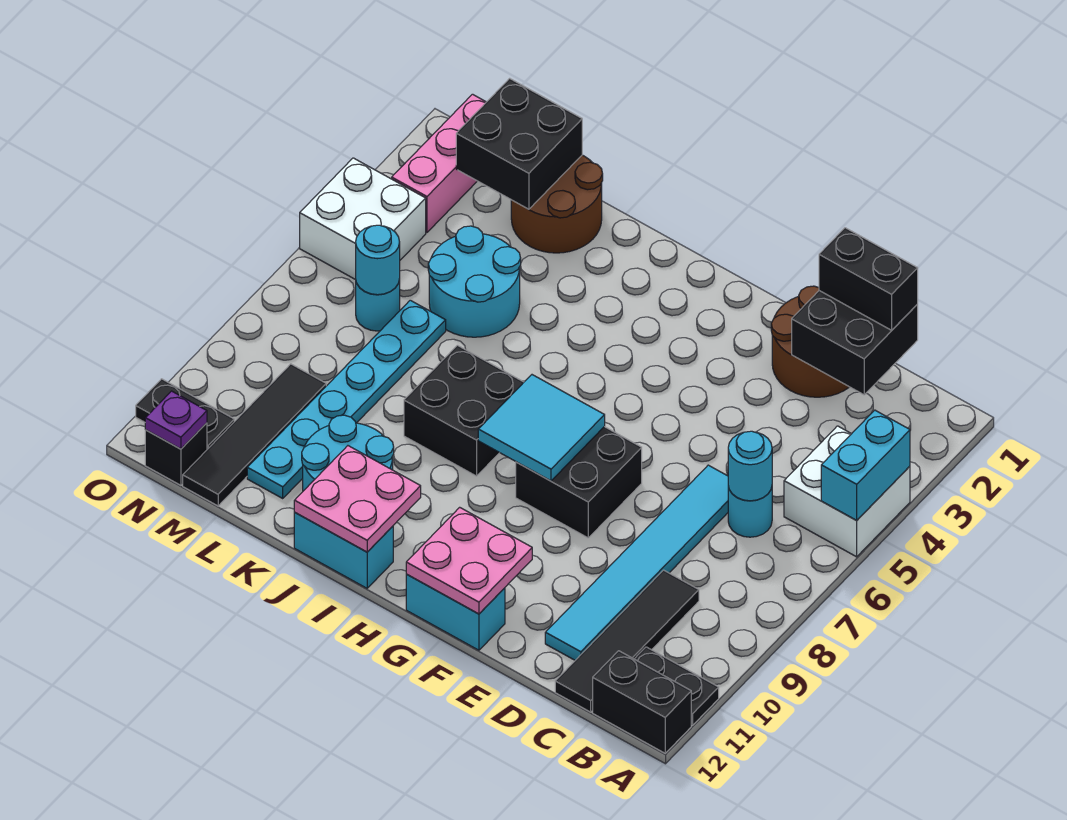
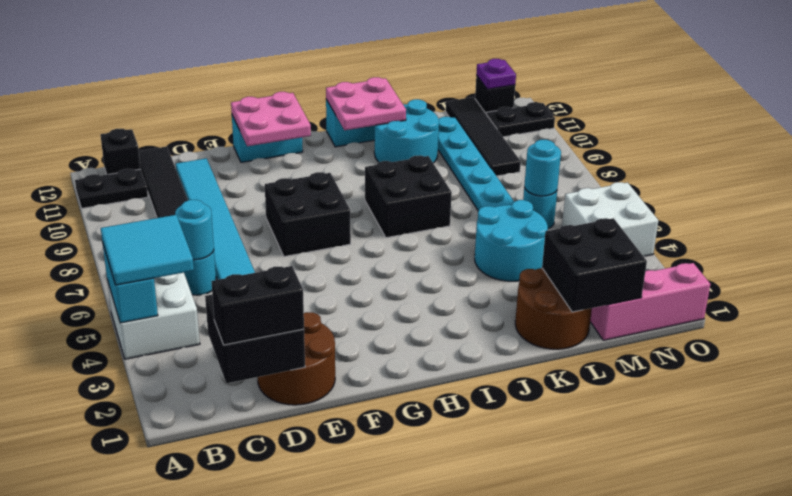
black 1x2 brick [593,651,691,753] -> black 1x1 brick [100,129,140,175]
cyan 2x2 tile [478,375,605,481] -> cyan 2x2 tile moved to [101,215,194,285]
pink 1x3 brick [392,94,486,232] -> pink 1x3 brick turned to [590,263,710,340]

